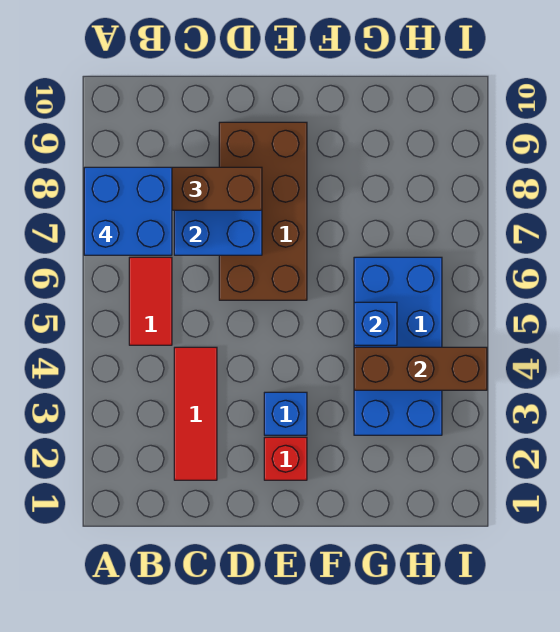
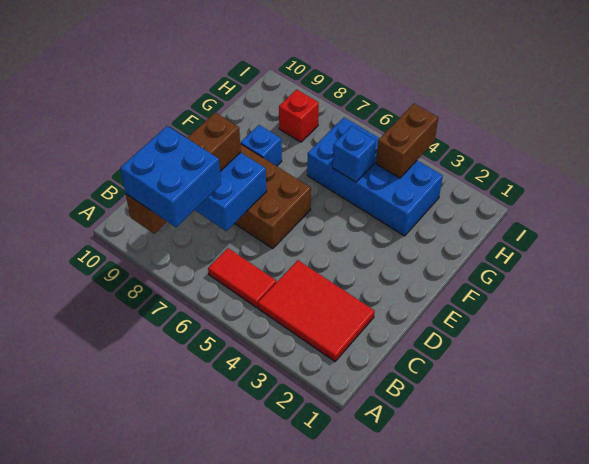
red 1x3 tile [174,347,217,480] -> red 2x3 tile [258,260,375,361]
red 1x1 brick [264,437,307,480] -> red 1x1 brick moved to [279,90,319,142]
blue 1x1 brick [264,392,307,435] -> blue 1x1 brick moved to [240,125,282,166]
brown 1x3 brick [354,347,487,390] -> brown 1x2 brick [376,104,438,178]

